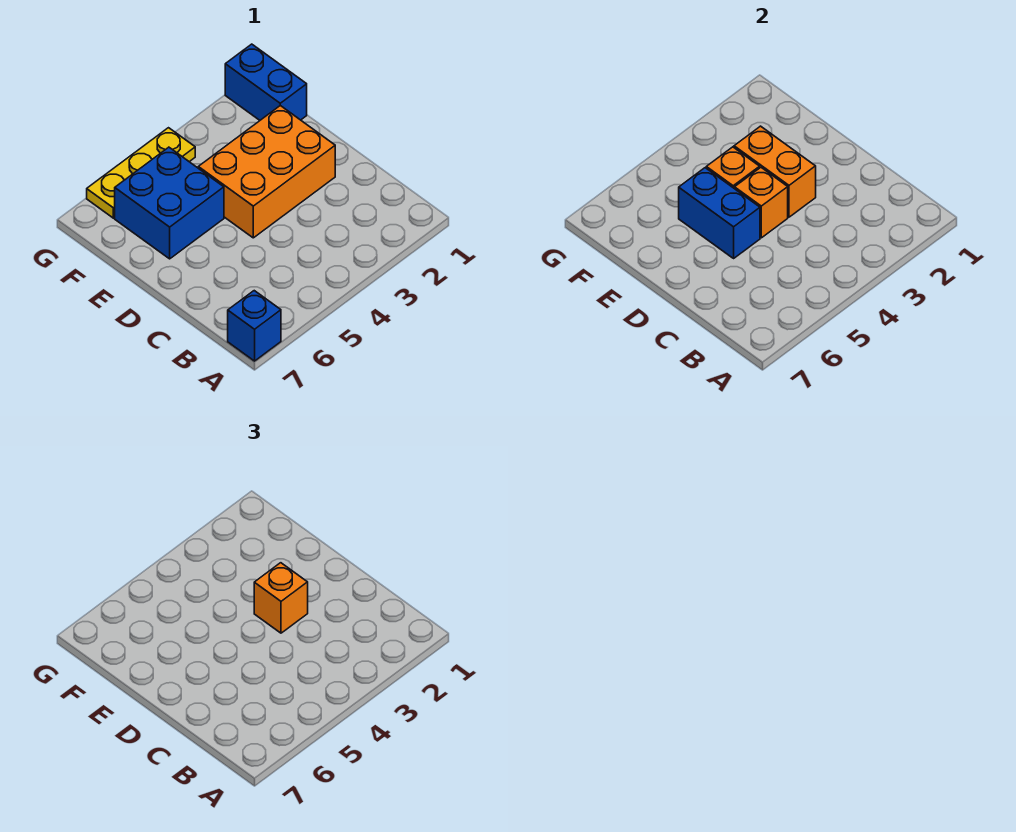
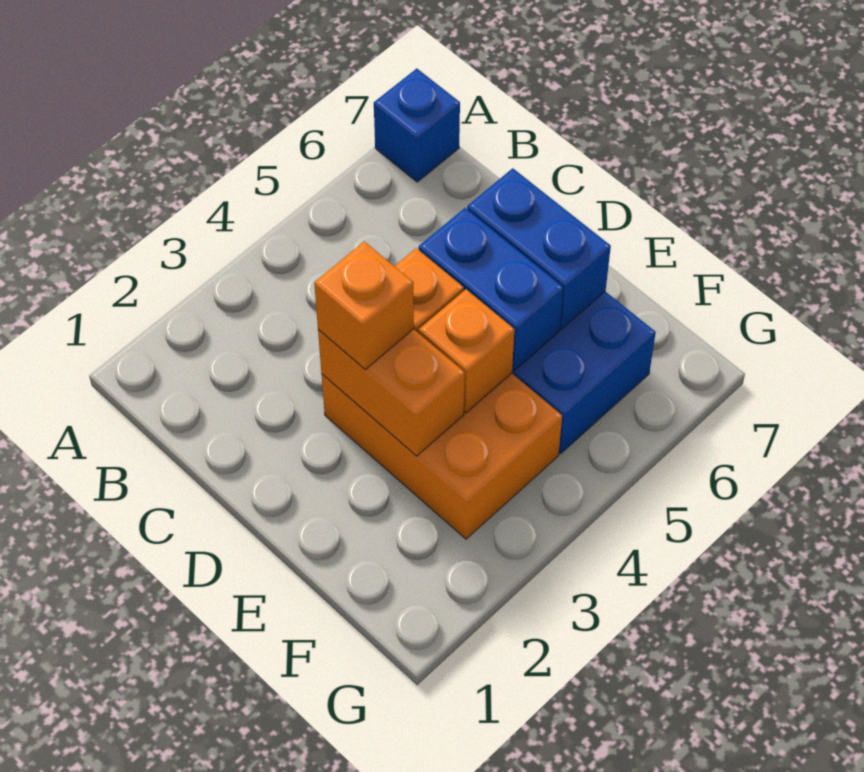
orange 2x3 brick [198,106,335,238] -> orange 2x3 brick turned to [321,373,562,539]
blue 1x2 brick [225,44,307,120] -> blue 1x2 brick moved to [467,168,611,329]
yellow 1x3 plate [87,128,195,218] -> none

